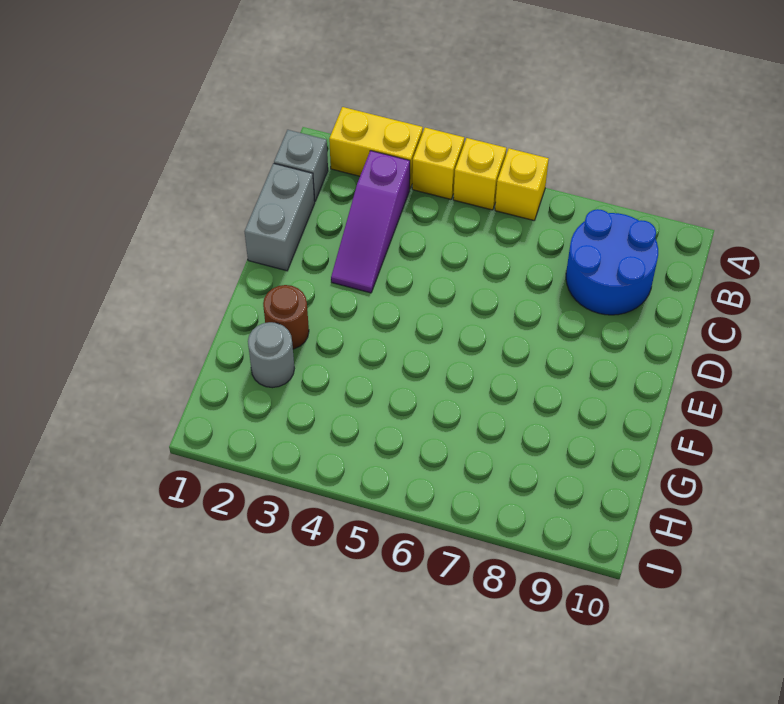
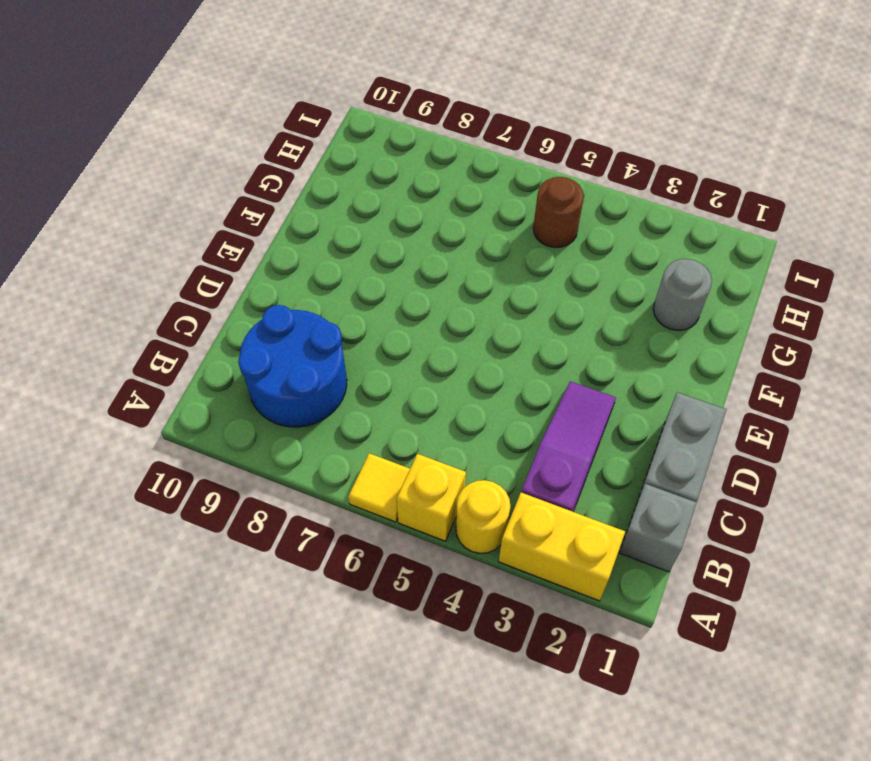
yellow 1x1 brick [412,128,464,199] -> yellow 1x1 round brick [456,480,511,553]
yellow 1x1 brick [495,148,549,220] -> yellow 1x1 tile [348,453,410,522]
brown 1x1 round brick [263,285,309,349] -> brown 1x1 round brick moved to [533,177,584,248]

